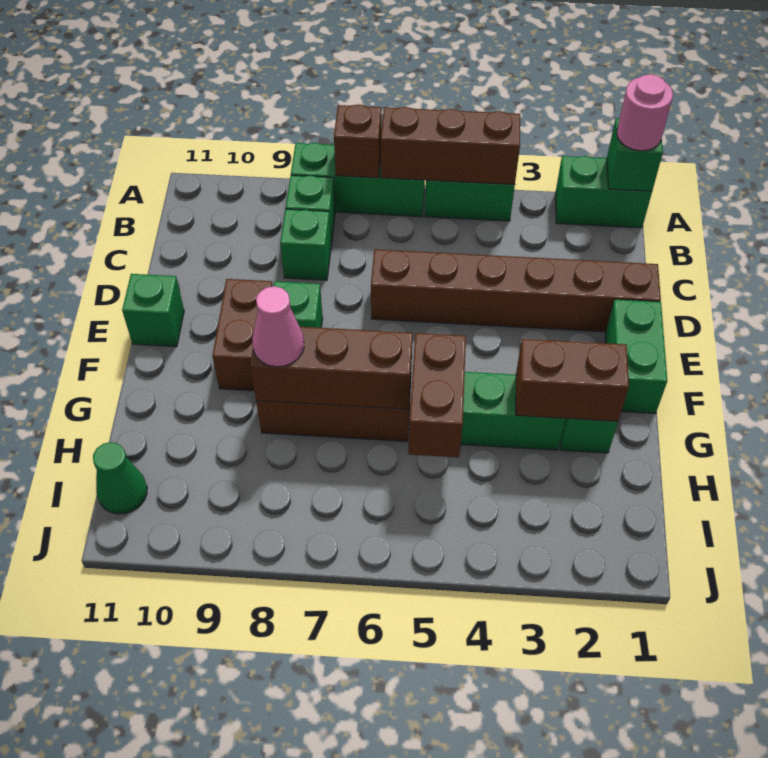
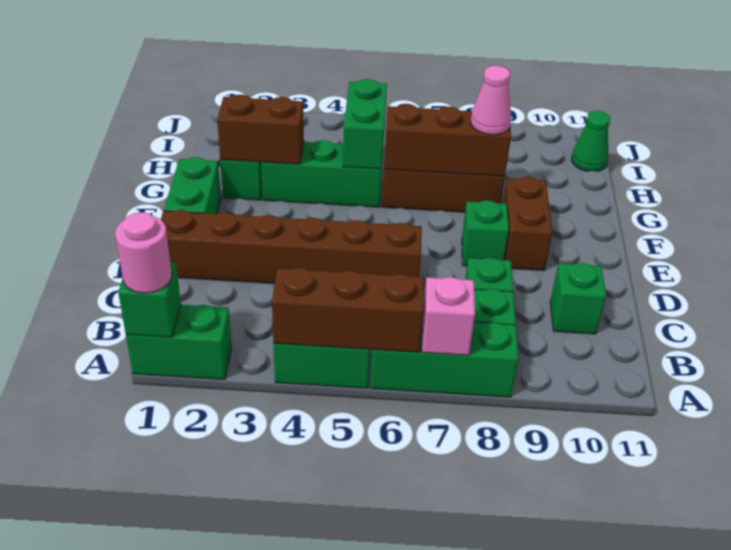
brown 1x1 brick [334,105,382,178] -> pink 1x1 brick [422,277,475,355]
green 1x1 brick [122,274,184,347] -> green 1x1 brick moved to [550,263,606,334]
brown 1x2 brick [408,333,466,457] -> green 1x2 brick [343,79,387,169]

